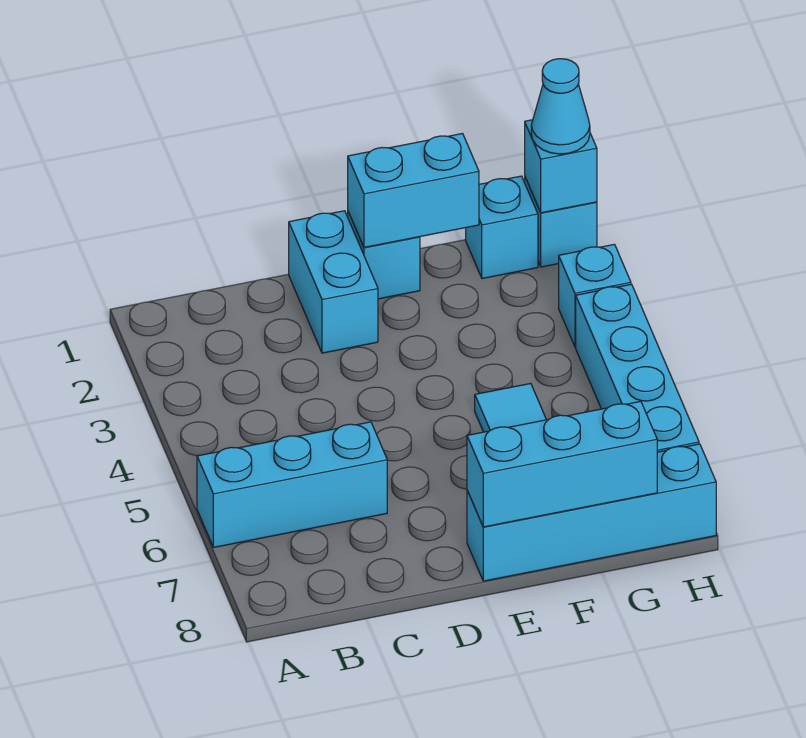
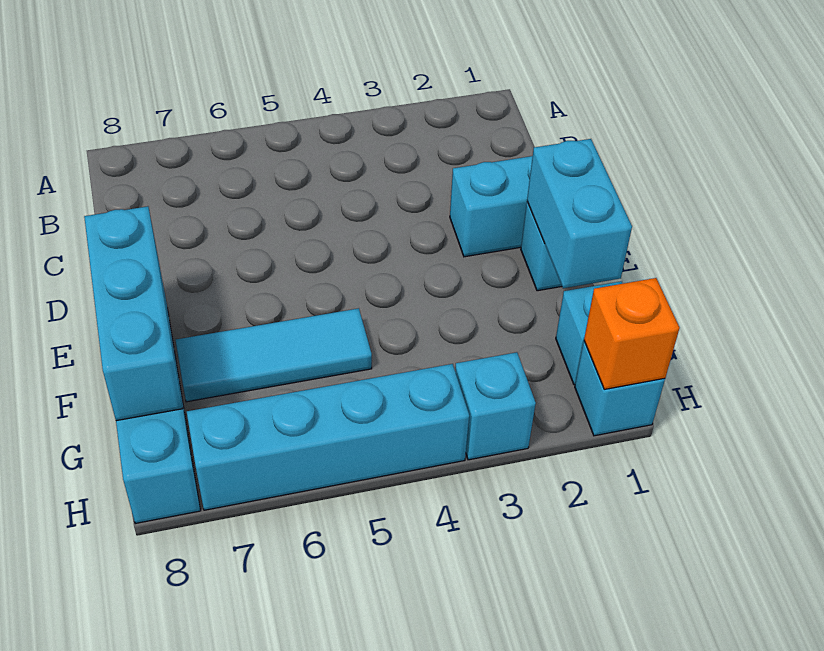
cyan 1x3 brick [197,422,387,547] -> none
cyan 1x1 brick [525,120,597,213] -> orange 1x1 brick [584,278,679,389]
cyan 1x1 cone [531,59,590,154] -> none

